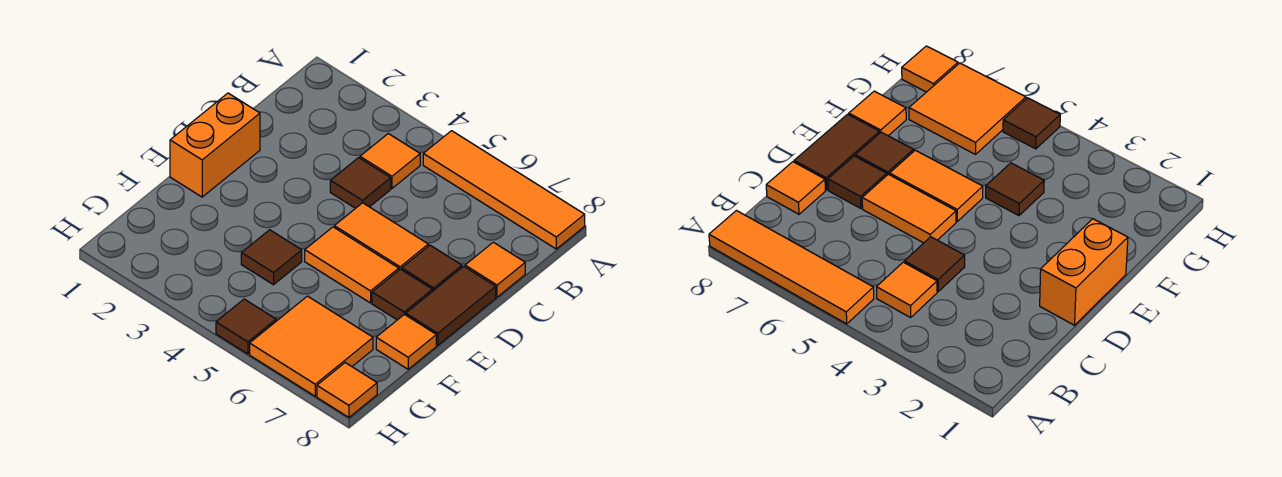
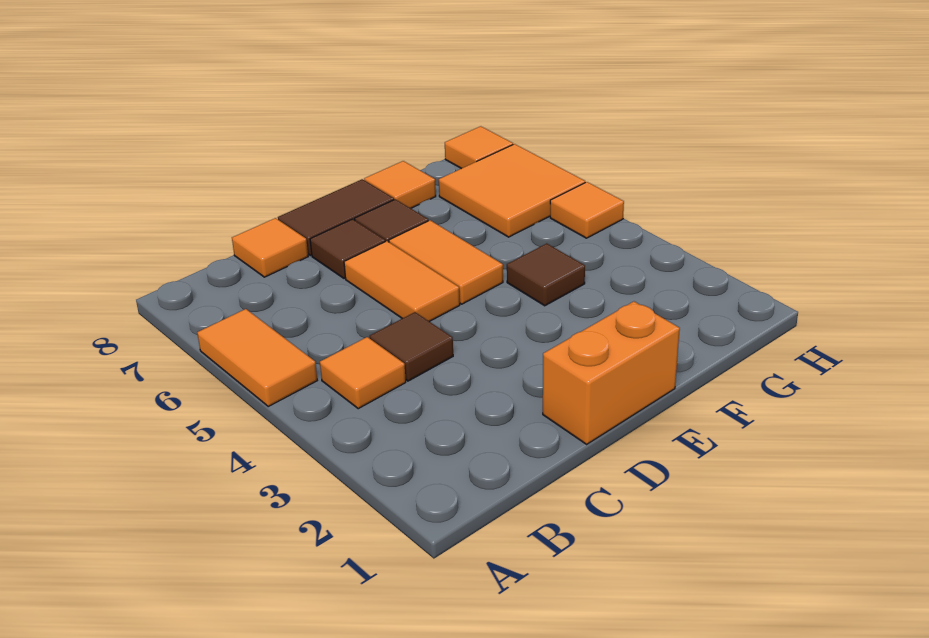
orange 1x4 tile [423,131,585,249] -> orange 1x2 tile [197,309,317,406]
brown 1x1 tile [216,299,276,354] -> orange 1x1 tile [550,182,624,238]

